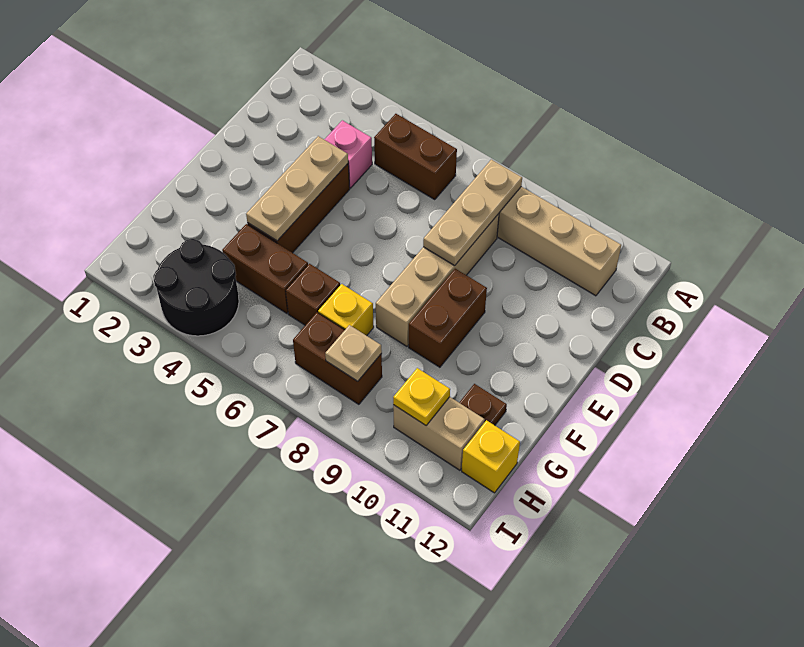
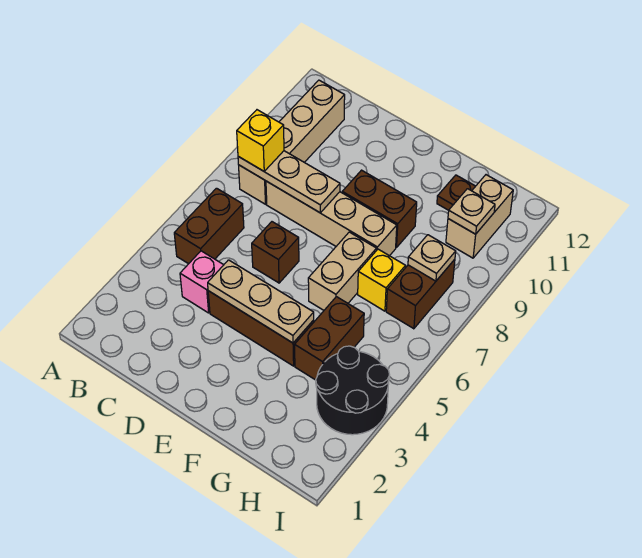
none -> tan 1x2 brick [308,232,376,310]
brown 1x1 brick [286,264,340,325] -> brown 1x1 brick moved to [252,222,299,283]
yellow 1x1 plate [393,368,450,425] -> tan 1x1 plate [448,189,495,234]
yellow 1x1 brick [462,420,520,493] -> yellow 1x1 brick moved to [237,110,284,171]

